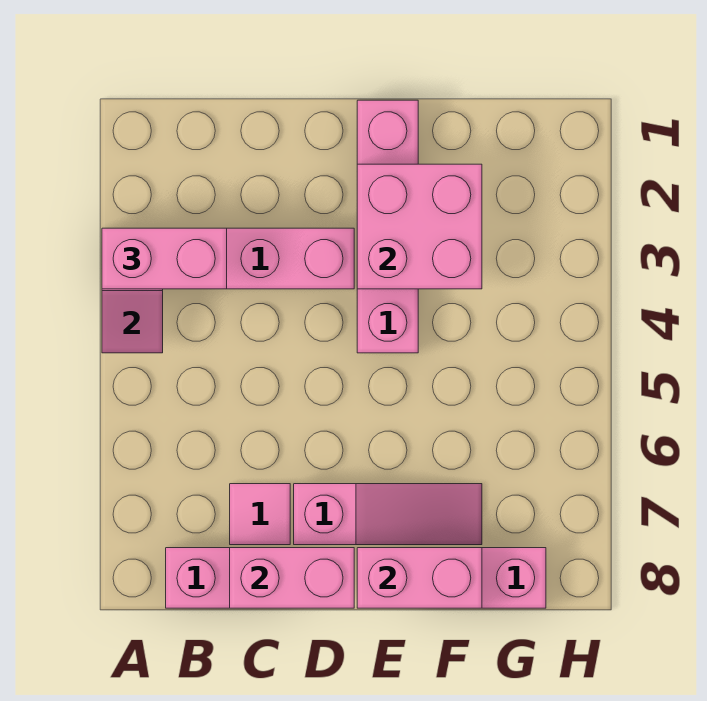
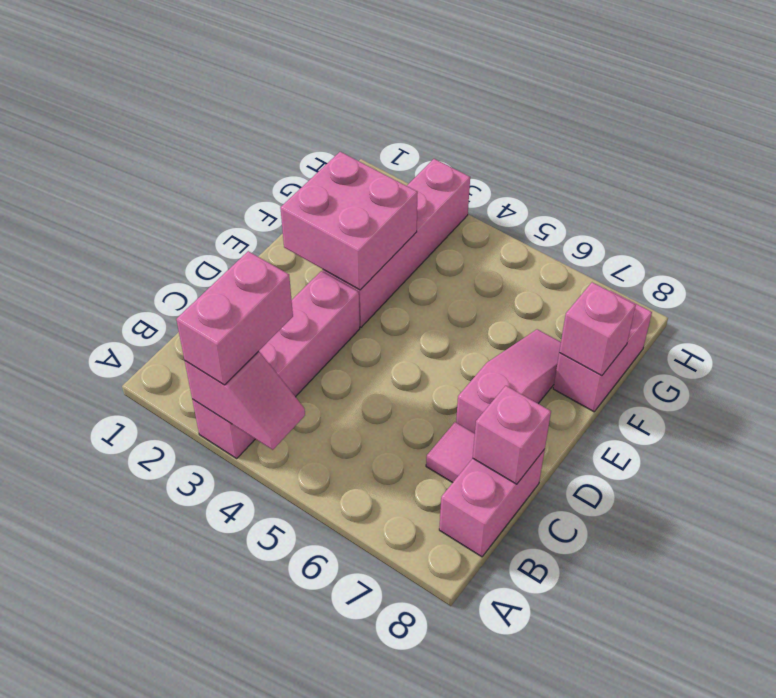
pink 1x2 brick [230,548,354,608] -> pink 1x1 brick [473,386,551,484]
pink 1x4 brick [357,100,418,353] -> pink 1x4 brick turned to [323,159,470,327]
pink 1x2 brick [357,548,482,608] -> pink 1x1 brick [559,282,636,376]

